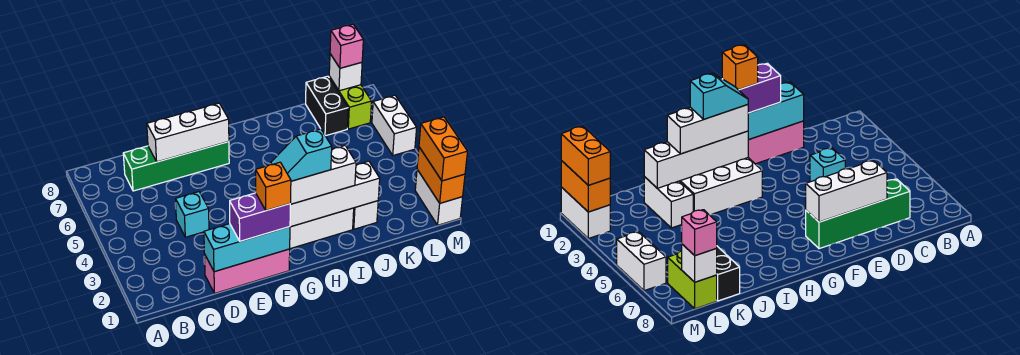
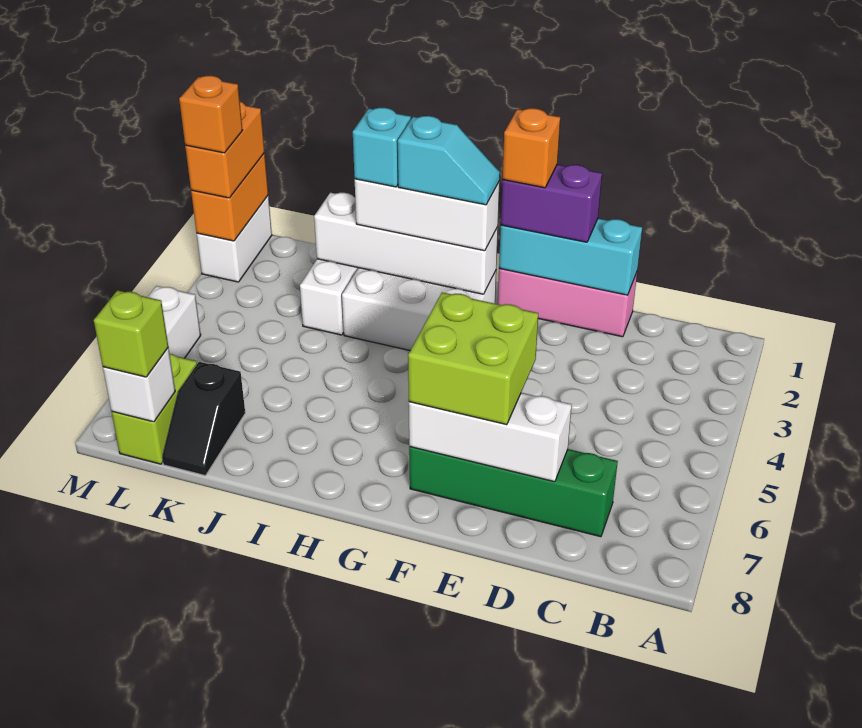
cyan 1x1 brick [176,192,209,237] -> cyan 1x1 brick moved to [353,108,411,187]
none -> lime 2x2 brick [408,292,538,425]
black 1x2 brick [306,76,348,136] -> black 1x2 slope [162,362,245,476]
pink 1x1 brick [330,24,363,68] -> lime 1x1 brick [94,290,168,377]
none -> orange 1x1 brick [179,76,243,153]

